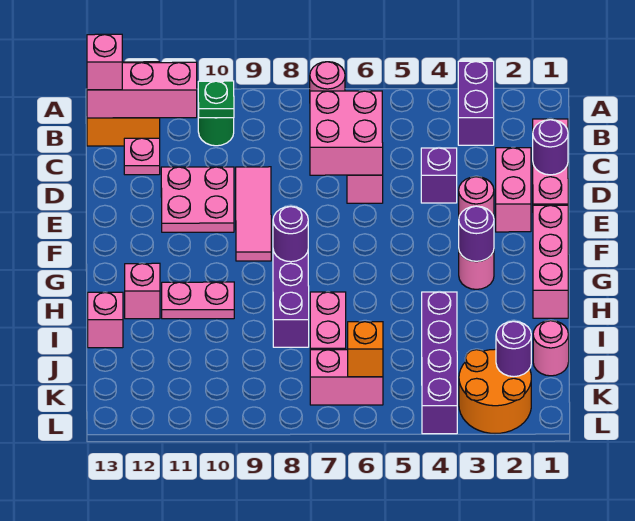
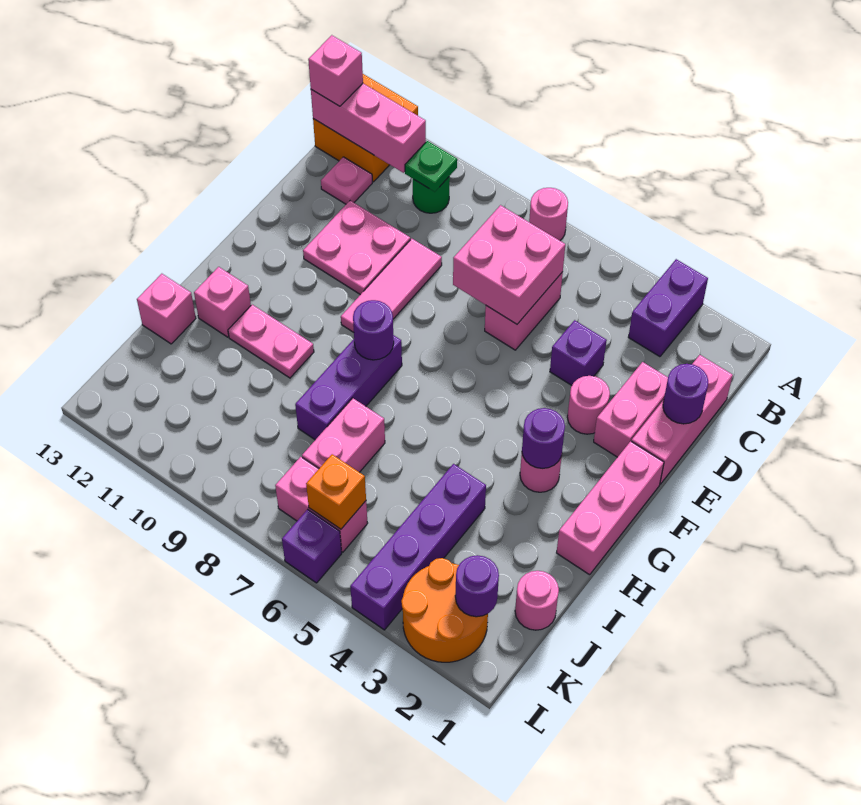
none -> purple 1x1 brick [282,510,342,583]

